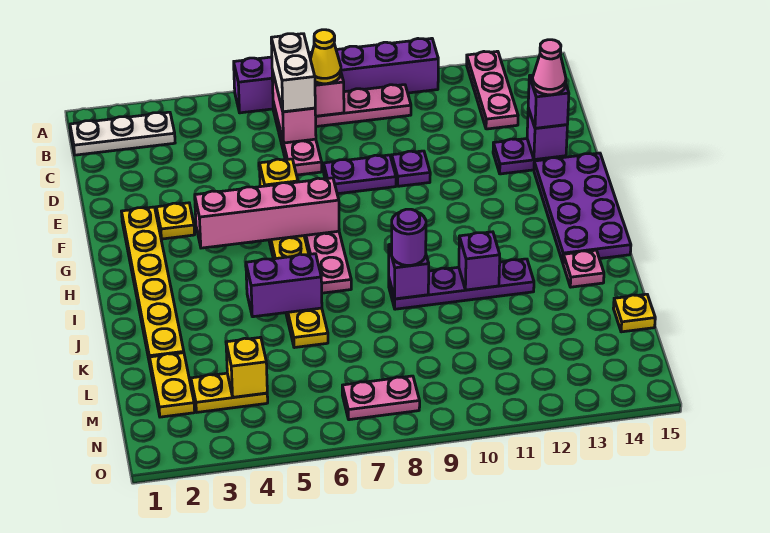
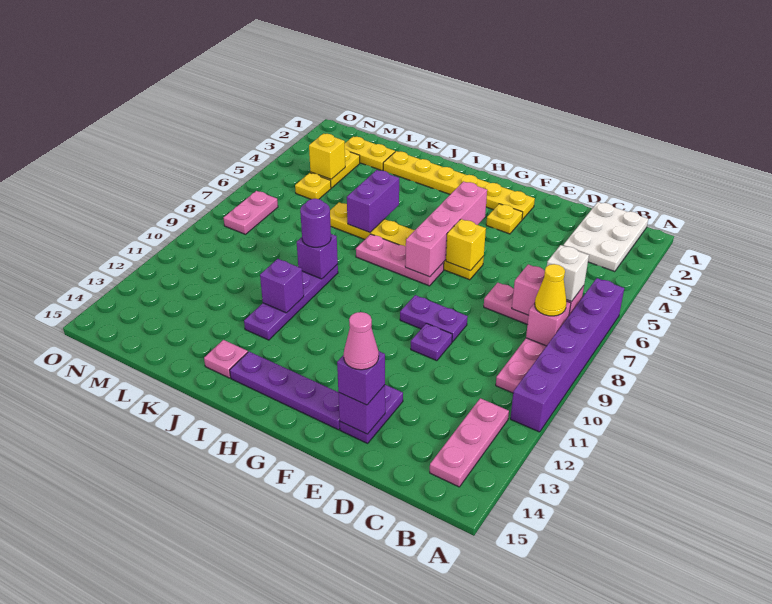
pink 1x3 plate [467,51,518,129] -> pink 1x3 plate turned to [430,398,509,487]
white 1x3 plate [70,112,175,155] -> white 2x3 plate [564,202,648,272]
white 1x2 brick [271,34,315,112] -> white 1x1 brick [547,245,589,302]
purple 1x2 plate [324,155,396,194] -> purple 1x2 plate turned to [400,295,468,342]
purple 2x4 plate [534,153,631,262] -> purple 1x4 plate [230,352,340,430]
yellow 1x1 plate [613,294,655,332] -> yellow 1x1 plate moved to [295,173,331,199]

